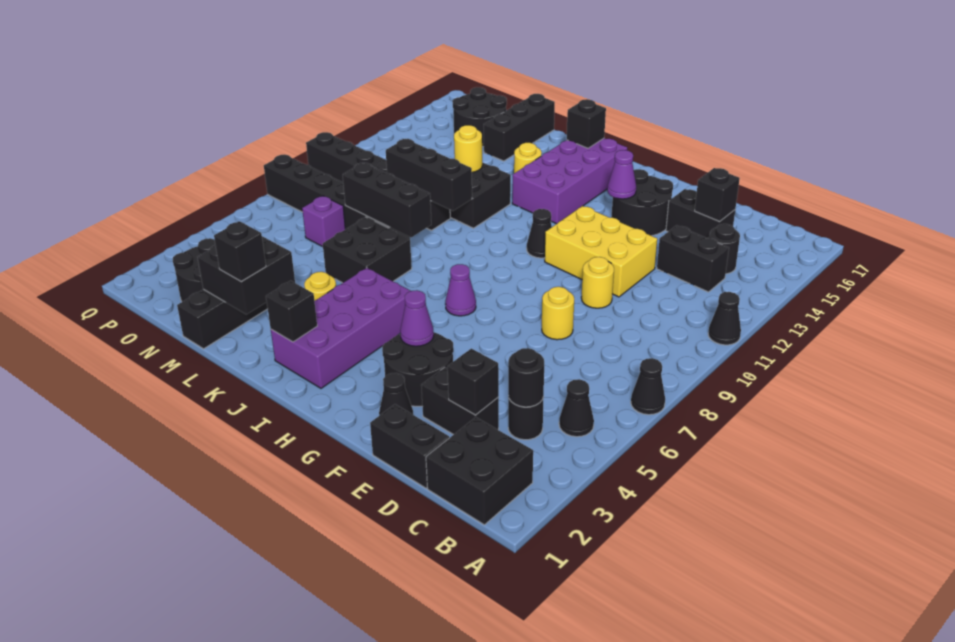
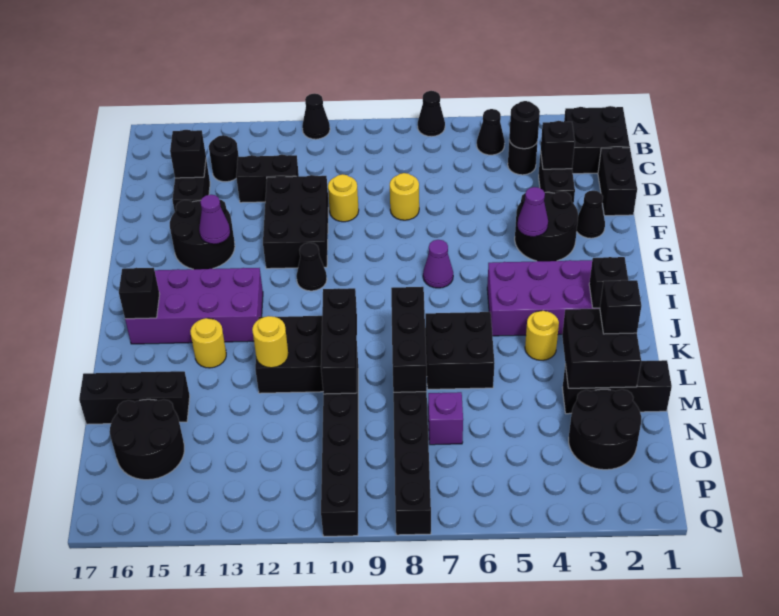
black 1x2 brick [657,225,729,292] -> black 1x2 brick turned to [236,155,299,203]
yellow 2x3 brick [545,206,657,297] -> black 2x3 brick [263,175,328,269]

